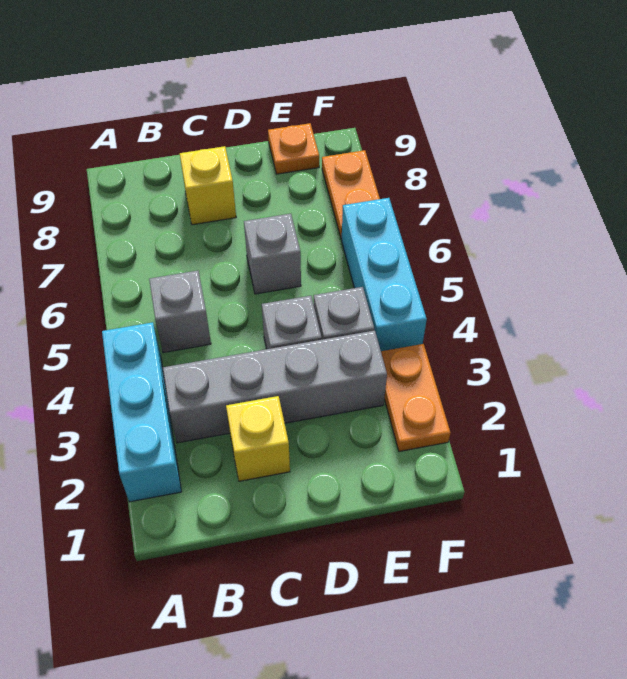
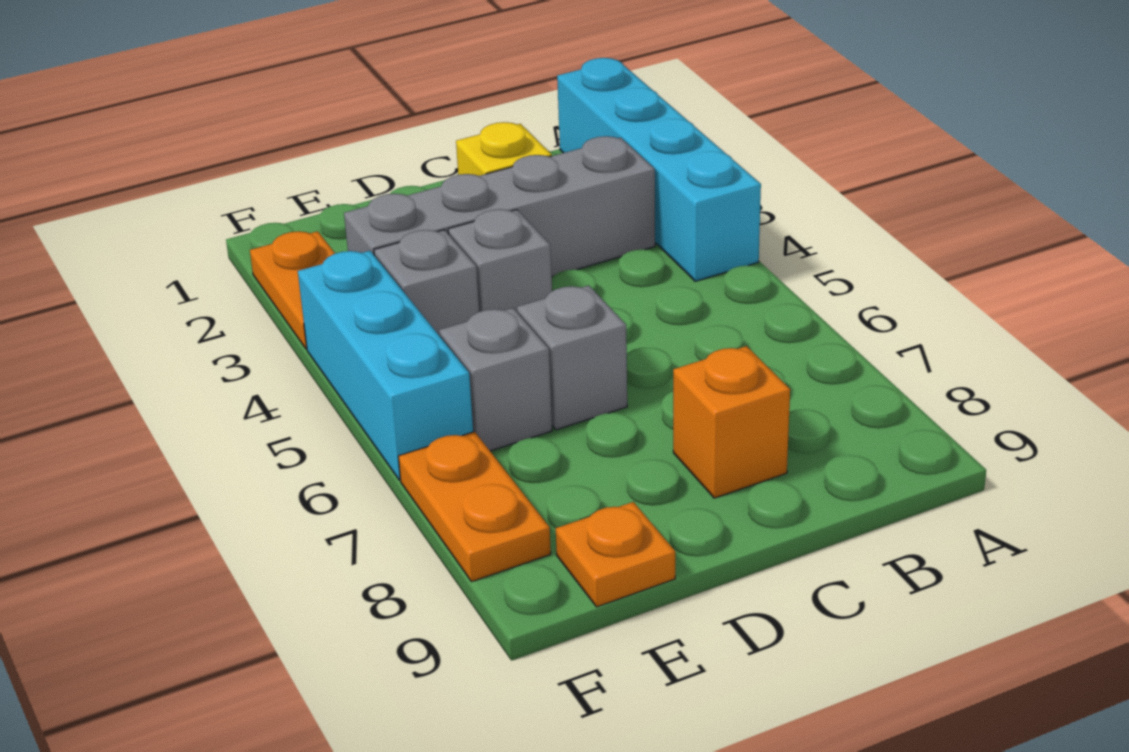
cyan 1x3 brick [102,322,181,502] -> cyan 1x4 brick [557,58,761,281]
grey 1x1 brick [149,271,211,353] -> grey 1x1 brick moved to [439,308,552,451]
yellow 1x1 brick [180,146,236,225] -> orange 1x1 brick [673,346,790,498]

